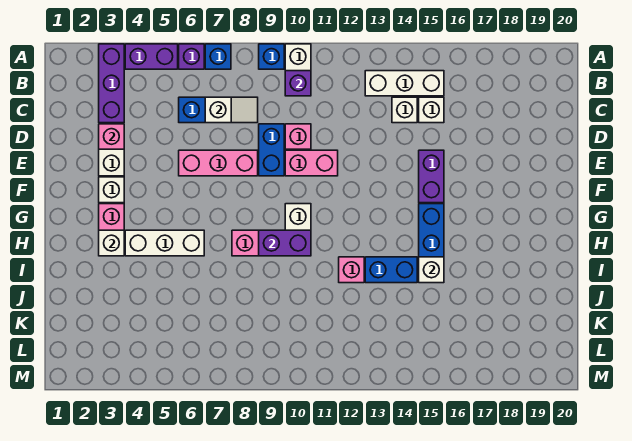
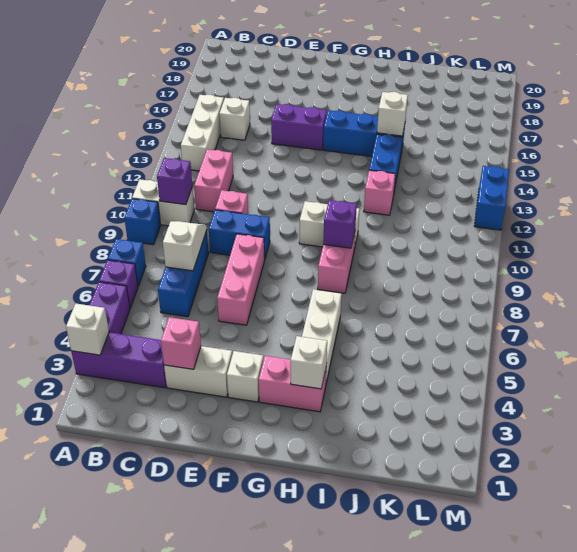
white 1x1 brick [392,97,417,123] -> white 1x1 brick moved to [66,304,109,355]
pink 1x2 brick [285,150,338,176] -> pink 1x2 brick moved to [194,149,233,212]
purple 1x2 brick [259,230,311,256] -> purple 1x1 brick [323,200,357,248]
none -> blue 1x2 brick [474,166,509,230]

